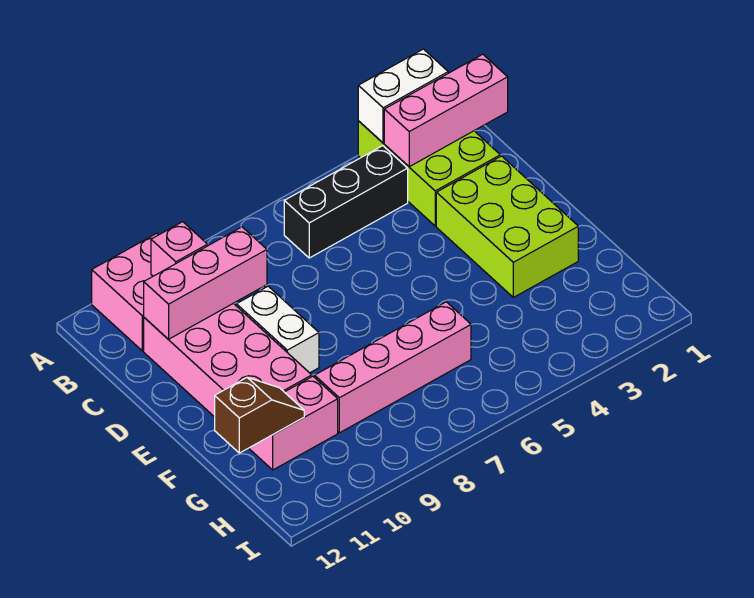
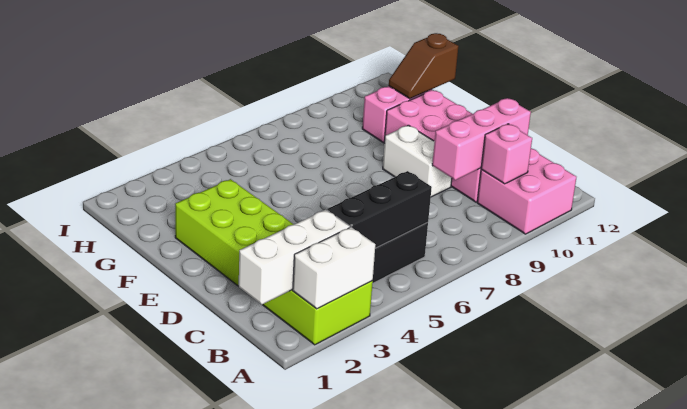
pink 1x3 brick [384,54,508,167] -> white 1x3 brick [239,210,350,304]
none -> black 1x3 brick [327,171,432,248]
pink 1x4 brick [315,302,471,433] -> none

